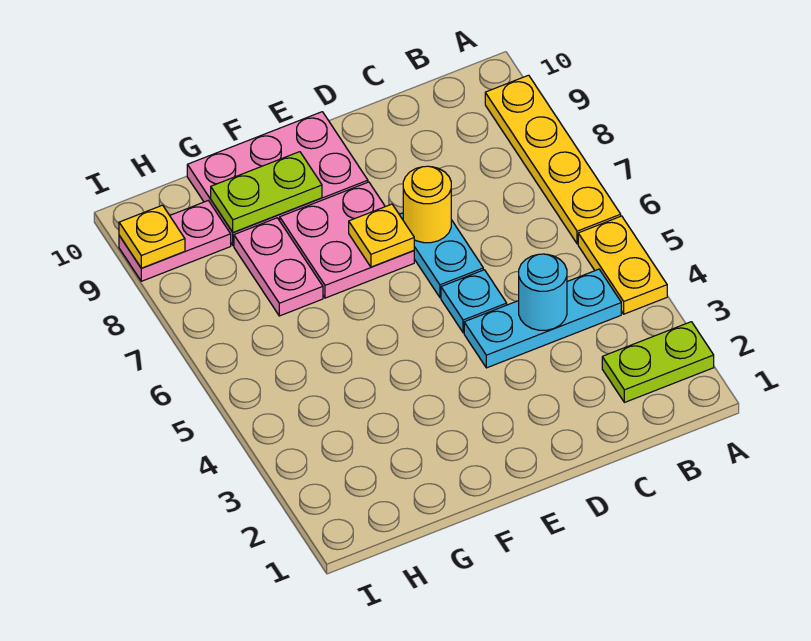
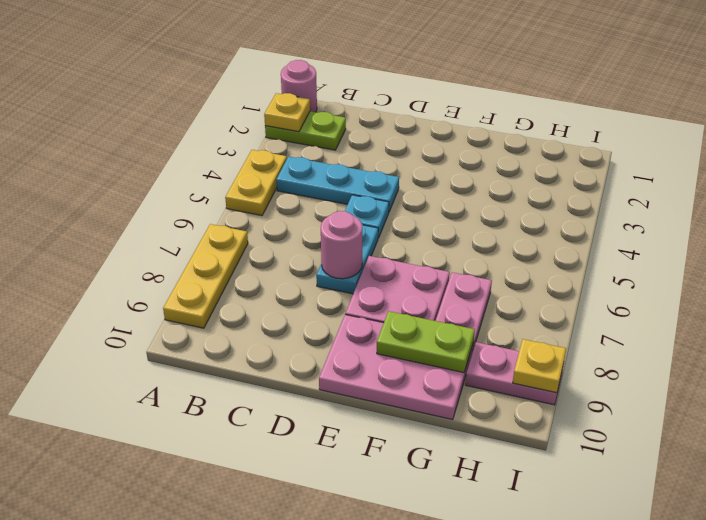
none -> pink 1x1 round brick [281,60,317,112]
yellow 1x4 plate [485,75,621,244] -> yellow 1x3 plate [163,224,248,328]
cyan 1x1 round brick [519,254,567,330] -> none
yellow 1x1 round brick [403,166,451,243] -> pink 1x1 round brick [321,211,362,279]
yellow 1x1 plate [349,204,414,267] -> yellow 1x1 plate moved to [264,93,310,132]

